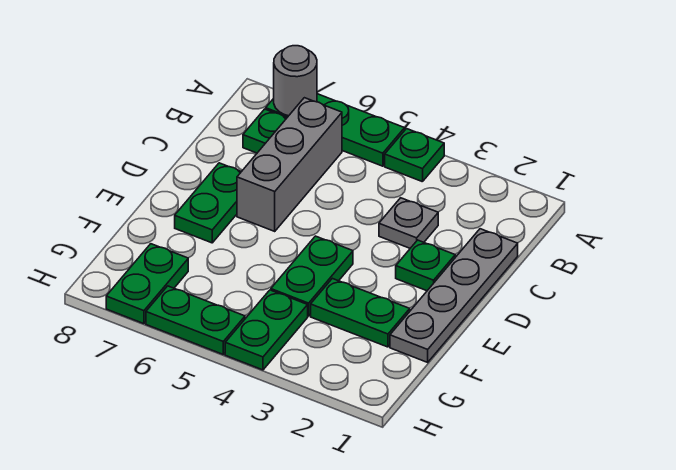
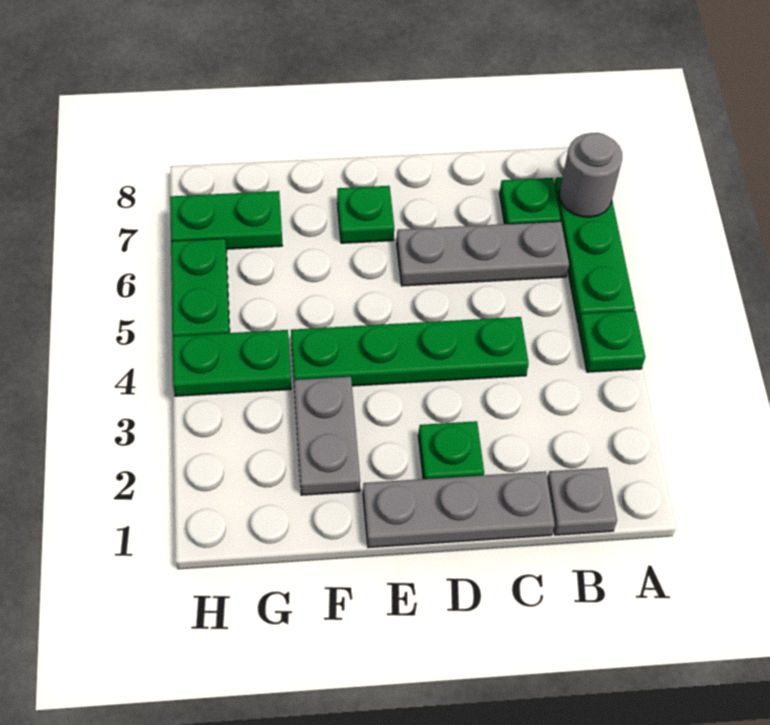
grey 1x3 brick [237,98,342,231] -> grey 1x3 plate [397,221,569,286]
grey 1x4 plate [390,229,518,362] -> grey 1x3 plate [363,471,555,548]
grey 1x1 plate [379,198,438,248] -> grey 1x1 plate moved to [547,468,617,535]
green 1x2 plate [175,163,241,243] -> green 1x1 plate [337,186,394,243]
green 1x2 plate [271,236,353,316] -> green 1x4 plate [291,317,529,386]
green 1x2 plate [311,278,410,347] -> grey 1x2 plate [294,377,360,495]

